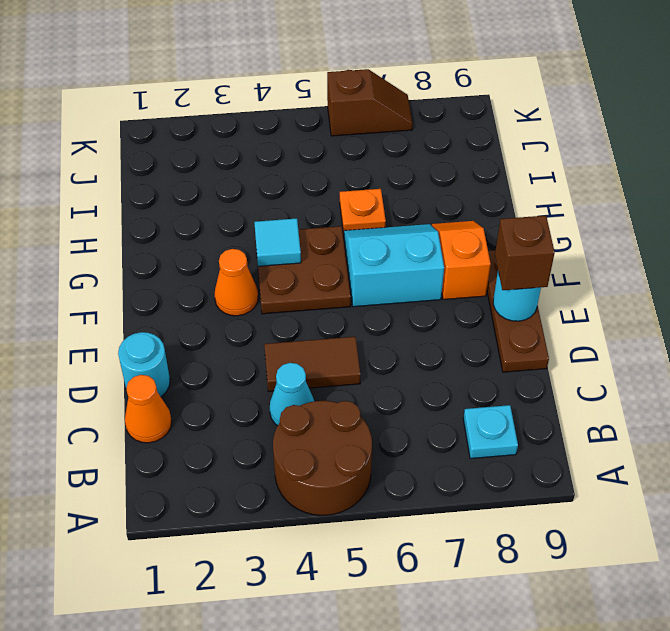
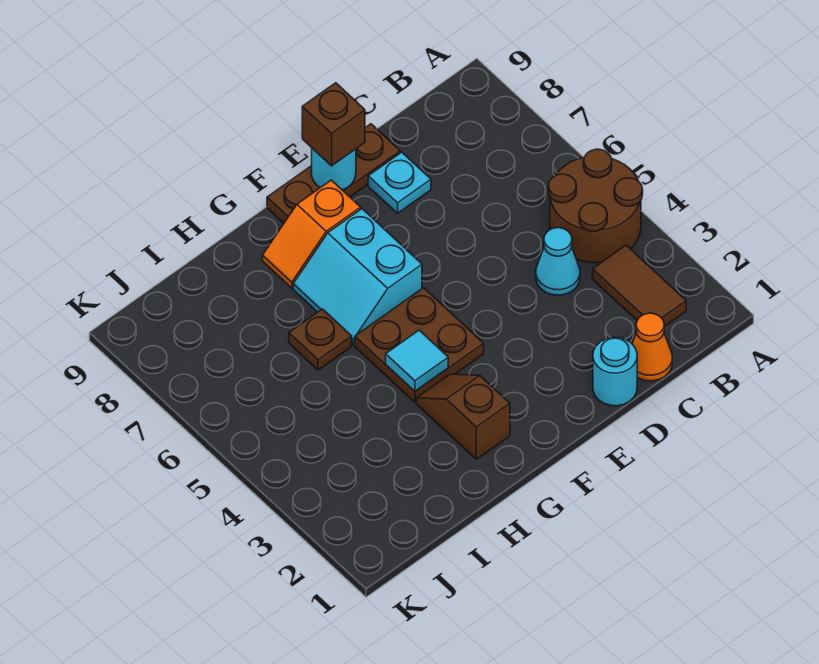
cyan 1x1 plate [463,405,518,459] -> cyan 1x1 plate moved to [368,152,431,213]
brown 1x2 tile [264,337,360,391] -> brown 1x2 tile moved to [593,245,686,327]
orange 1x1 cone [214,249,258,316] -> none
orange 1x1 plate [340,189,386,233] -> brown 1x1 plate [289,309,352,370]
brown 1x2 slope [327,69,413,136] -> brown 1x2 slope moved to [416,374,510,459]

